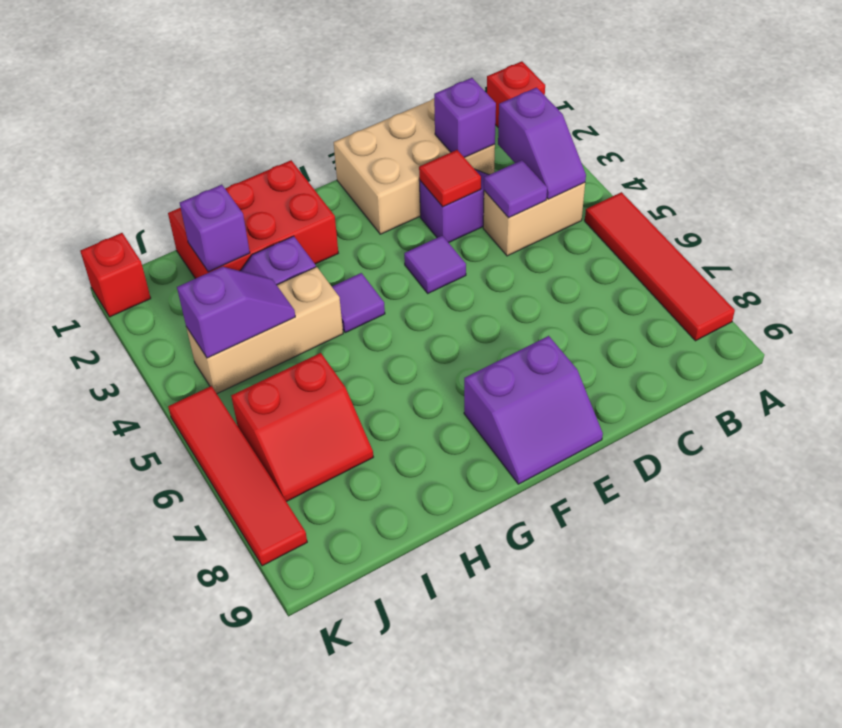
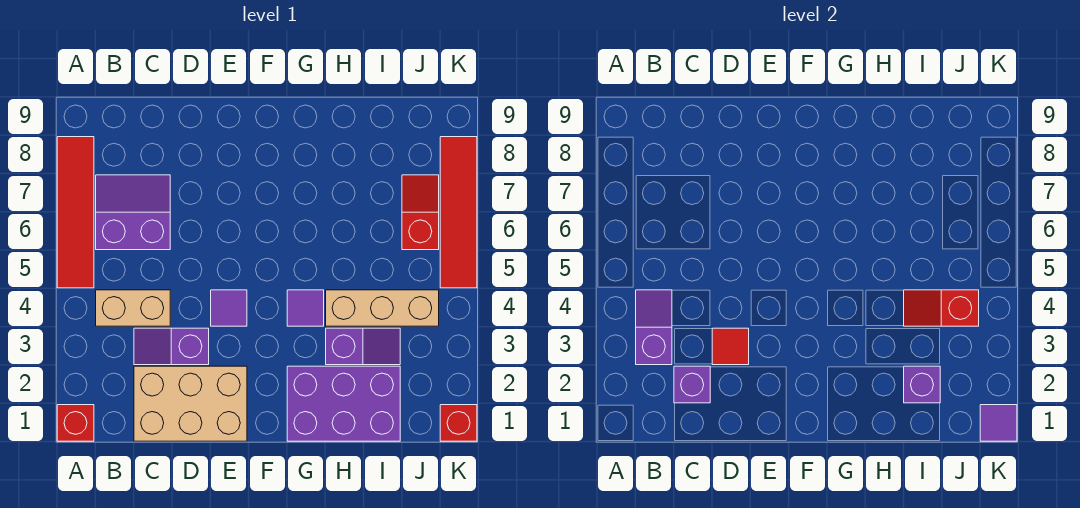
purple 1x1 tile [484,160,547,218] -> purple 1x1 tile moved to [980,405,1017,441]
purple 2x2 slope [464,336,603,484] -> purple 2x2 slope moved to [96,175,170,250]
red 2x3 brick [168,160,338,279] -> purple 2x3 brick [287,366,400,441]
purple 1x2 slope [177,267,295,358] -> red 1x2 slope [904,290,979,326]
red 2x2 slope [231,353,373,502] -> red 1x2 slope [402,175,439,250]

